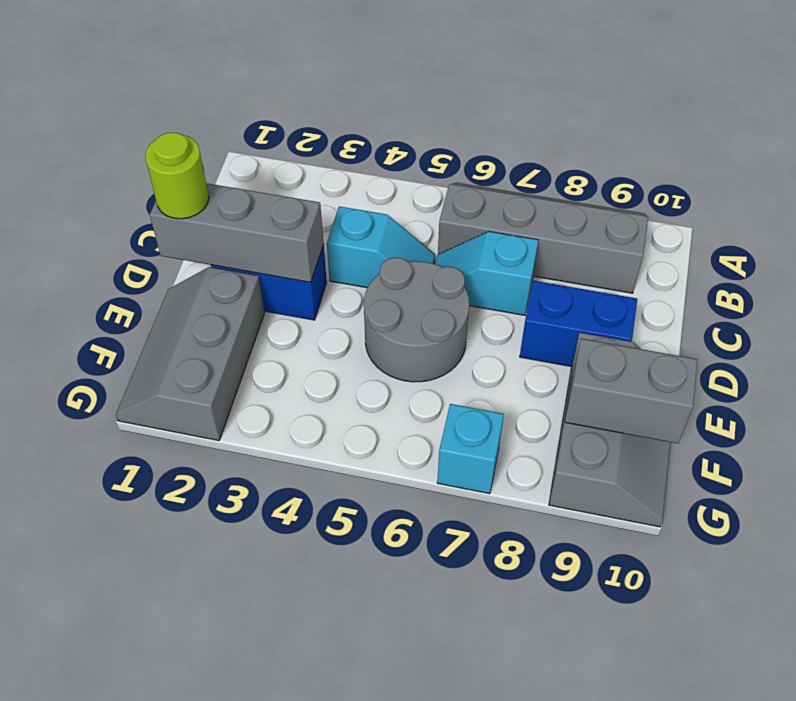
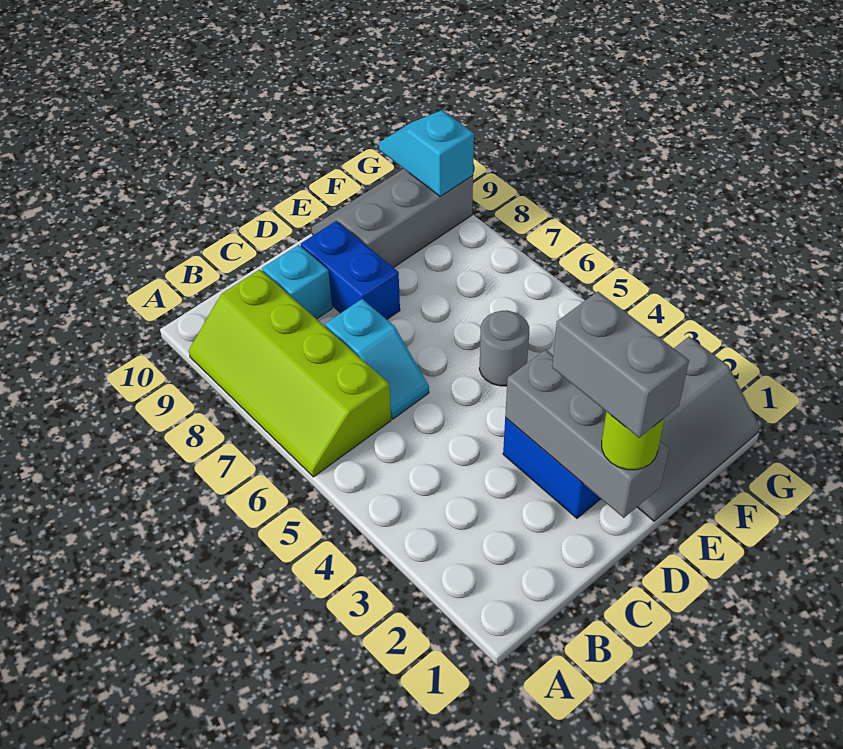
grey 2x4 slope [438,183,648,293] -> lime 2x4 slope [189,270,391,477]
cyan 1x2 slope [327,206,435,288] -> cyan 1x2 slope moved to [379,110,474,196]
grey 2x2 round brick [364,258,469,382] -> grey 1x1 round brick [479,310,529,386]
grey 1x2 brick [565,339,697,443] -> grey 1x2 brick moved to [552,292,689,438]
cyan 1x1 brick [437,404,504,494] -> cyan 1x1 brick moved to [262,245,332,319]

